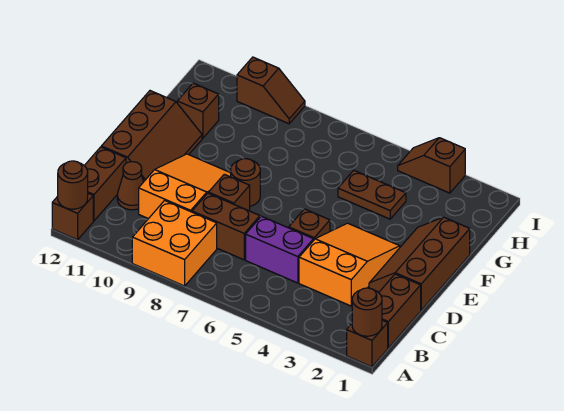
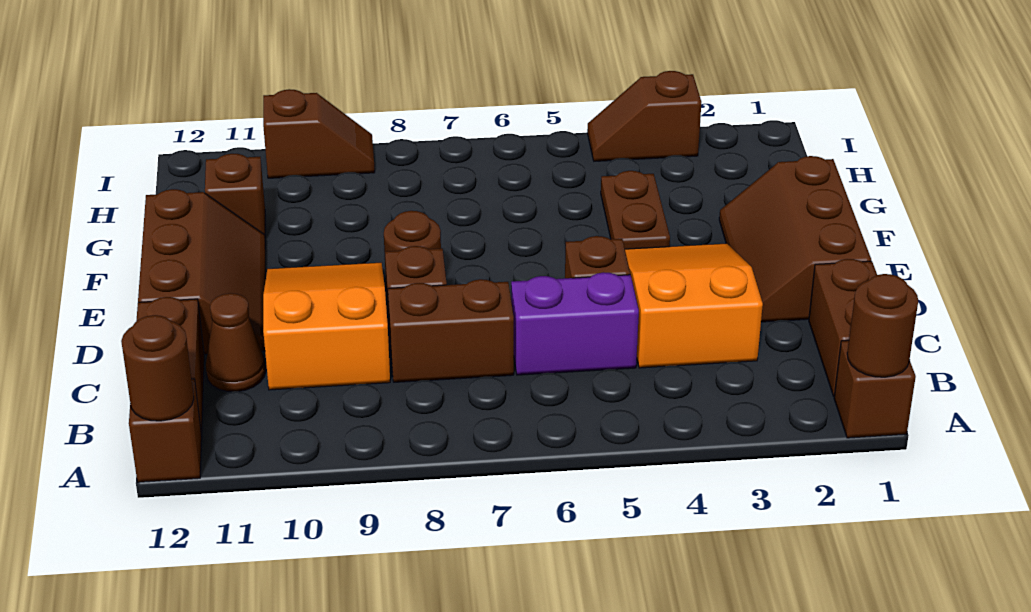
orange 2x2 brick [132,201,217,286] -> none
brown 1x2 plate [338,170,406,219] -> brown 1x2 plate turned to [601,171,670,249]

